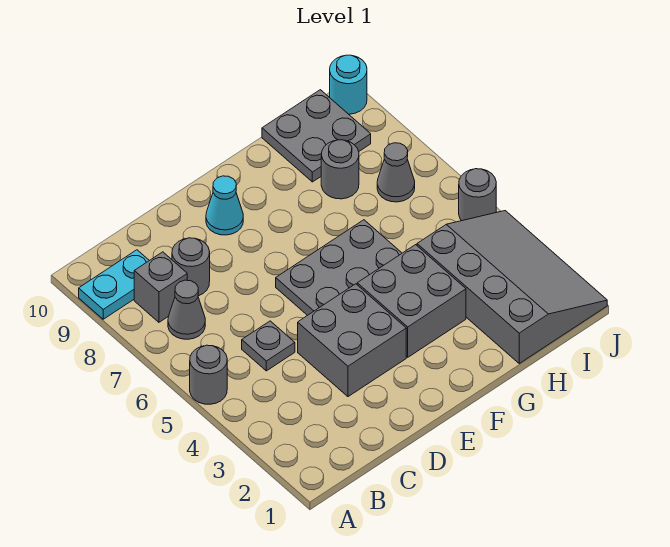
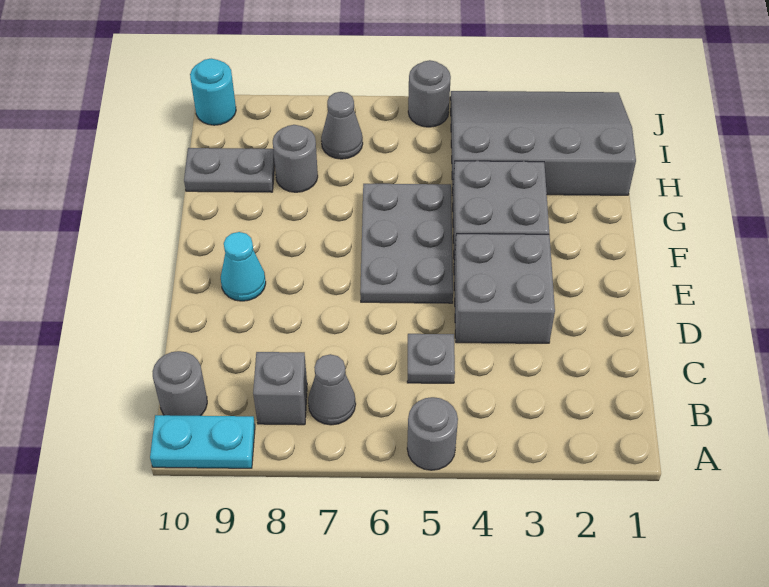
cyan 1x2 plate [79,250,149,319] -> cyan 1x2 plate turned to [150,415,255,468]
grey 1x1 round brick [172,238,210,296] -> grey 1x1 round brick moved to [153,351,207,416]
grey 2x2 plate [262,90,371,182] -> grey 1x2 plate [184,148,275,192]

